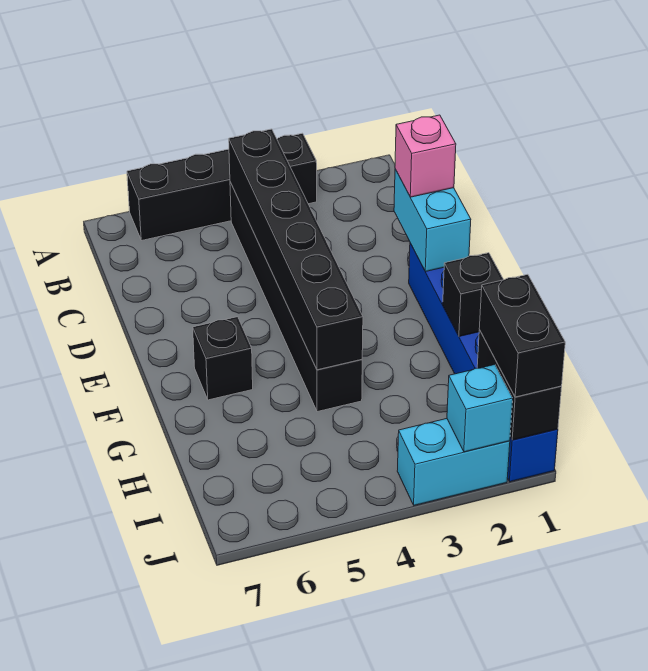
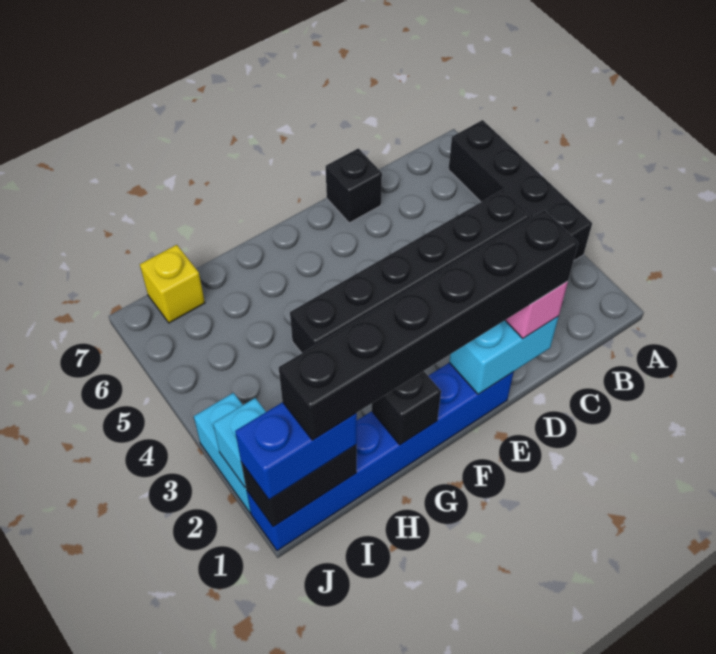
black 1x6 brick [229,129,363,370] -> black 1x6 brick moved to [279,210,578,440]
black 1x1 brick [193,317,253,400] -> black 1x1 brick moved to [326,148,382,223]
black 1x2 brick [479,274,565,397] -> blue 1x2 brick [235,402,357,500]
none -> yellow 1x1 brick [140,245,205,323]

